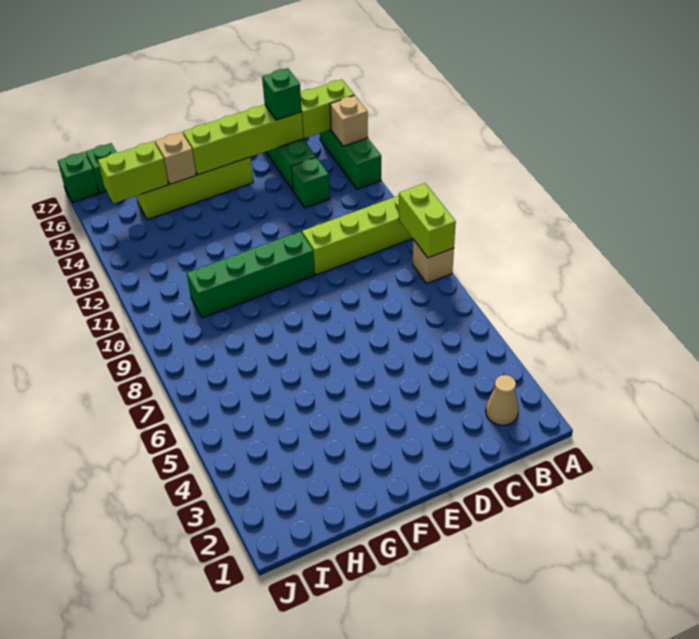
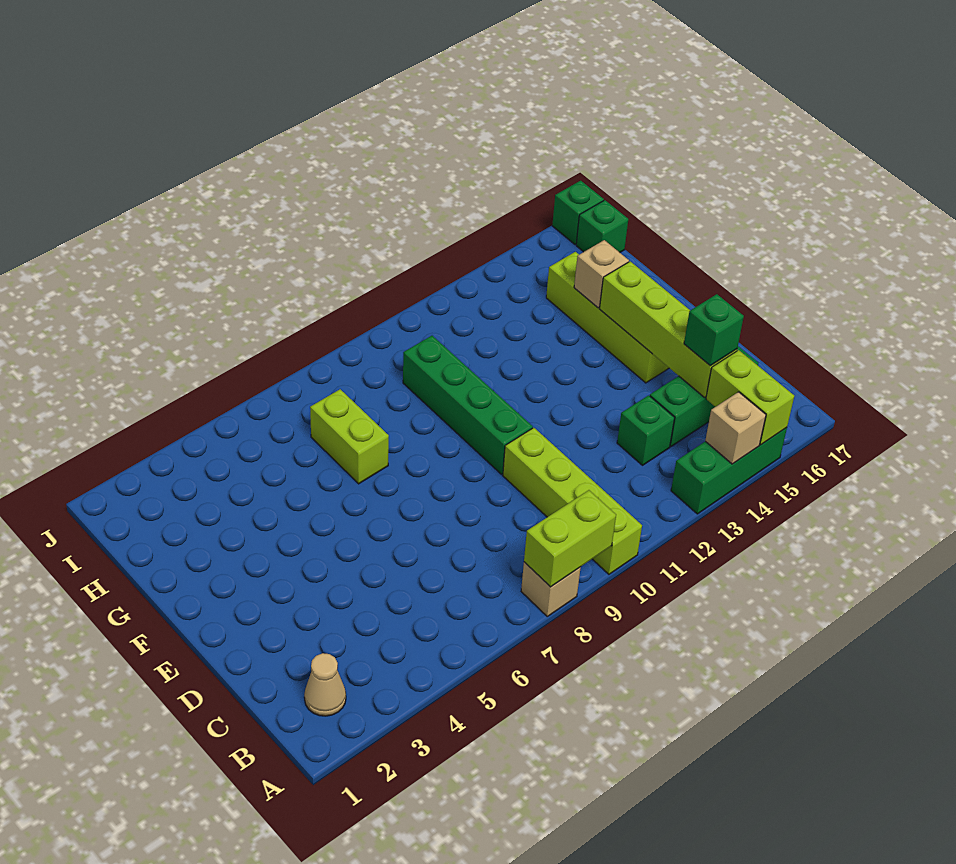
lime 1x2 brick [98,141,169,204] -> lime 1x2 brick moved to [310,389,389,484]

